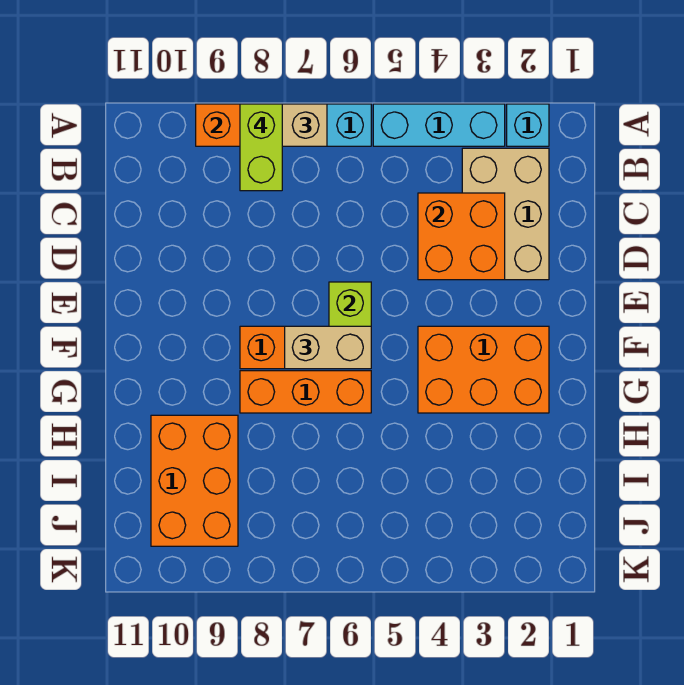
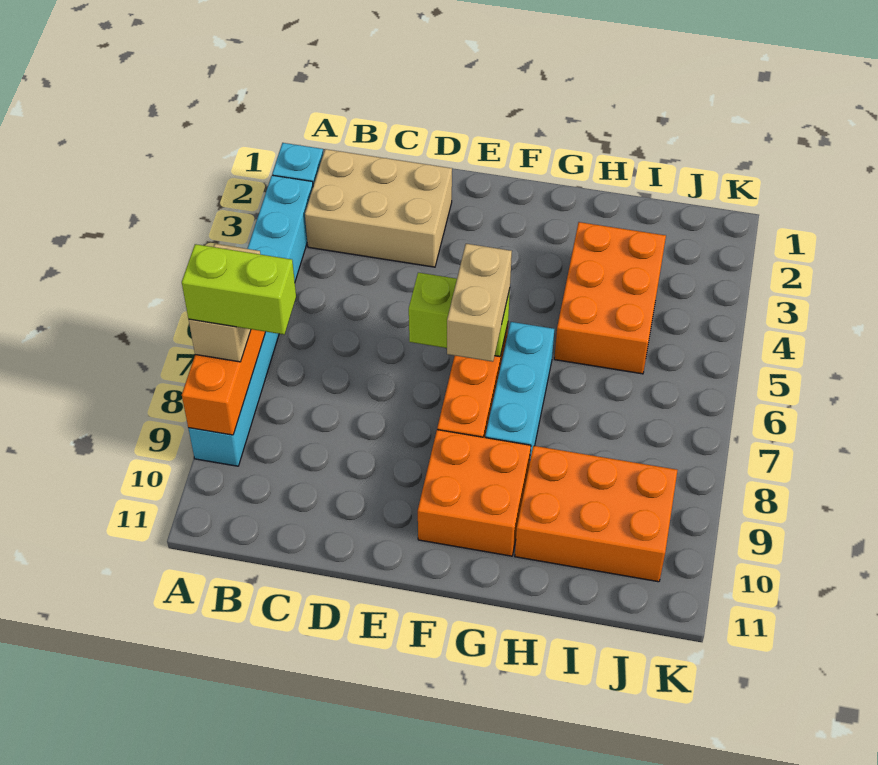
orange 2x2 brick [418,193,505,280] -> orange 2x2 brick moved to [418,430,531,556]
orange 2x3 brick [418,326,549,413] -> orange 2x3 brick moved to [554,222,666,374]
orange 1x3 brick [240,371,371,413] -> cyan 1x3 brick [485,322,554,459]

